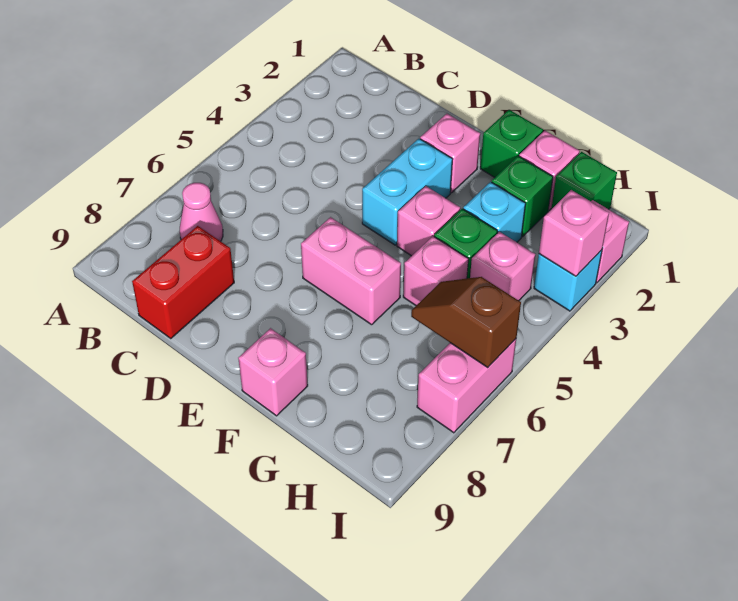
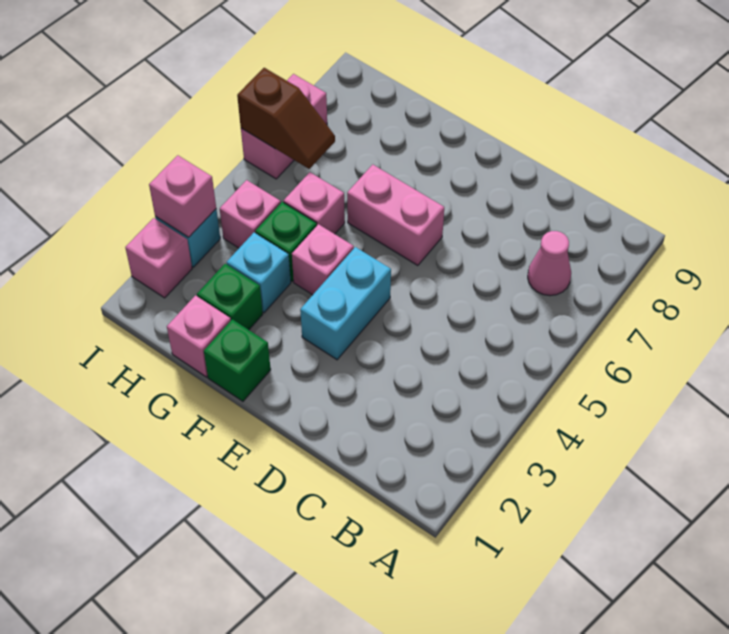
red 1x2 brick [132,226,234,338] -> none
pink 1x1 brick [420,114,480,193] -> none
pink 1x1 brick [238,328,308,416] -> none
green 1x1 brick [552,152,617,209] -> none

